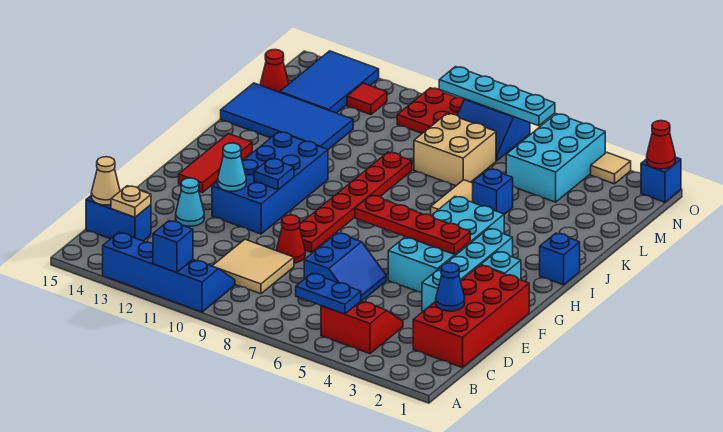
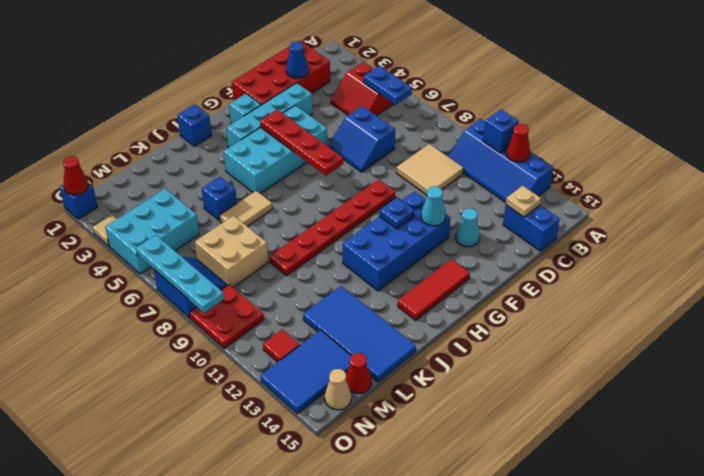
tan 1x1 cone [91,157,120,205] -> tan 1x1 cone moved to [325,369,351,410]
blue 2x2 slope [304,233,386,301] -> blue 2x2 slope turned to [329,106,395,172]
red 1x1 cone [276,215,305,263] -> red 1x1 cone moved to [506,124,530,162]

